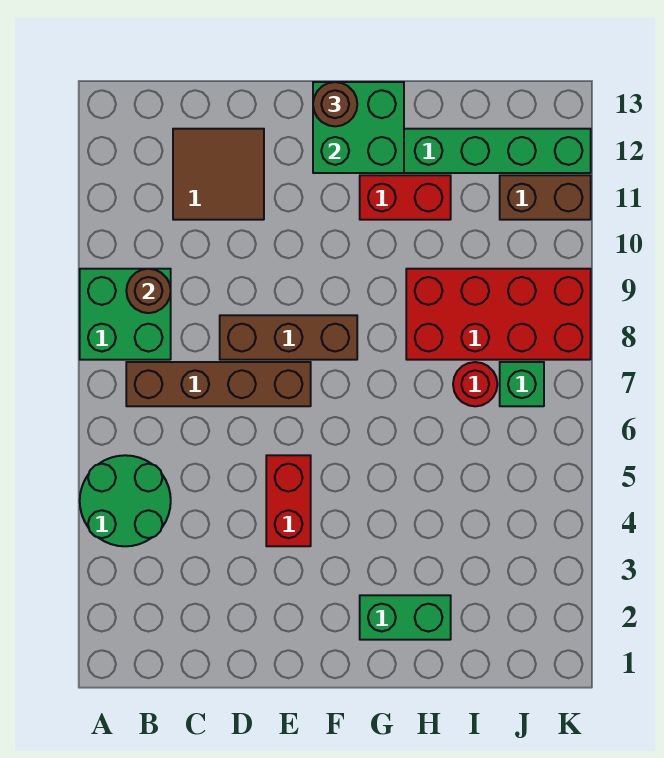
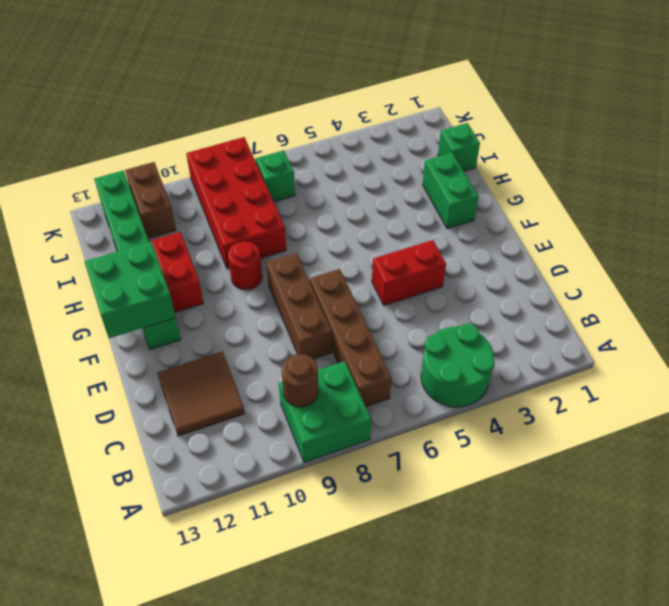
brown 1x1 round brick [313,82,357,126] -> none
none -> green 1x1 brick [438,123,480,171]
red 1x1 round brick [453,362,497,406] -> red 1x1 round brick moved to [228,241,262,290]

